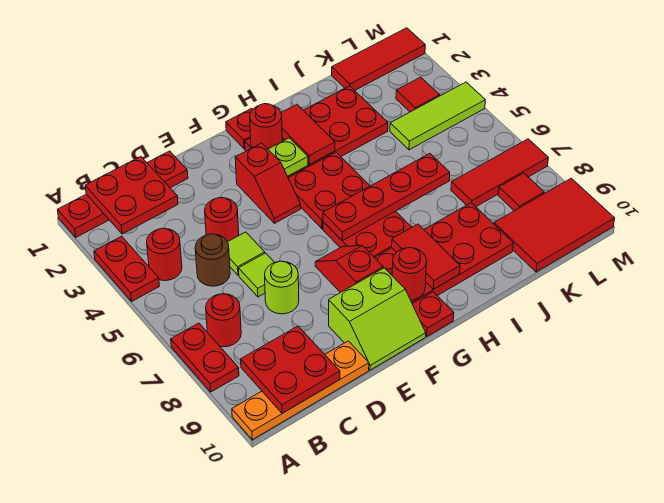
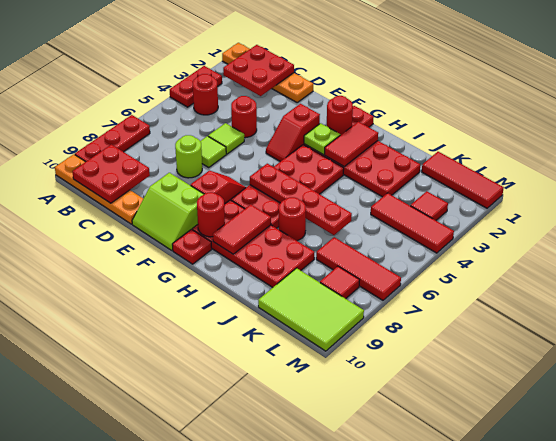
red 1x4 plate [58,151,188,237] -> orange 1x4 plate [222,43,313,102]
red 1x2 plate [171,323,239,392] -> red 1x3 plate [75,115,150,162]
red 1x1 round brick [206,294,241,347] -> red 1x1 round brick moved to [279,197,306,241]
brown 1x1 round brick [195,234,230,286] -> none
lime 1x3 tile [390,82,485,150] -> red 1x3 tile [371,193,454,253]
red 2x3 tile [494,178,615,272] -> lime 2x3 tile [258,268,364,351]

